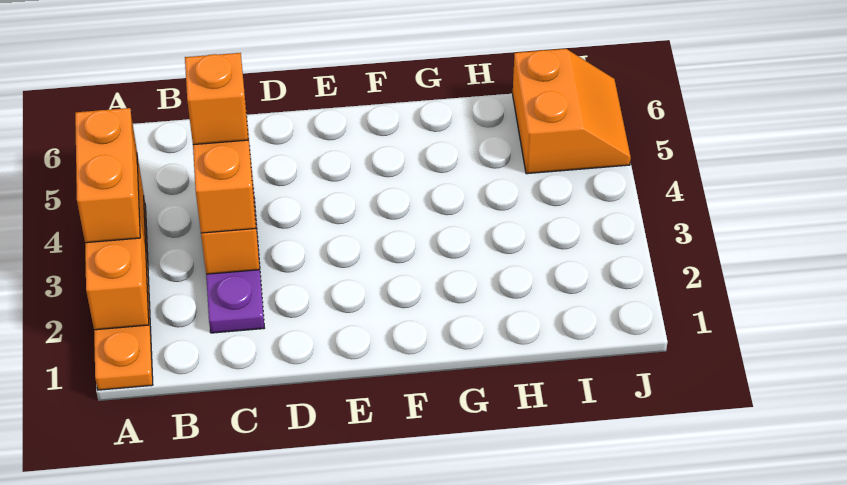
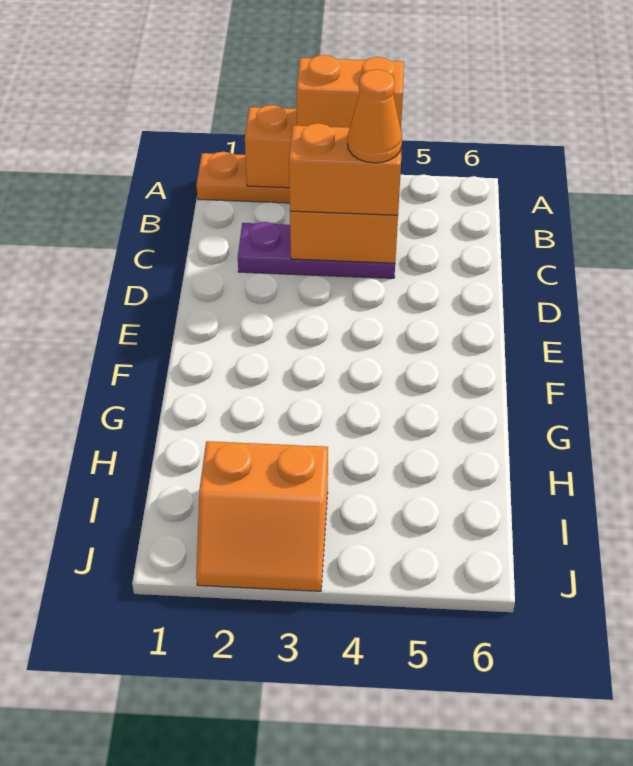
orange 1x1 brick [185,53,248,145] -> orange 1x1 cone [348,69,402,163]
orange 2x2 slope [513,49,631,174] -> orange 2x2 slope moved to [196,441,328,591]

